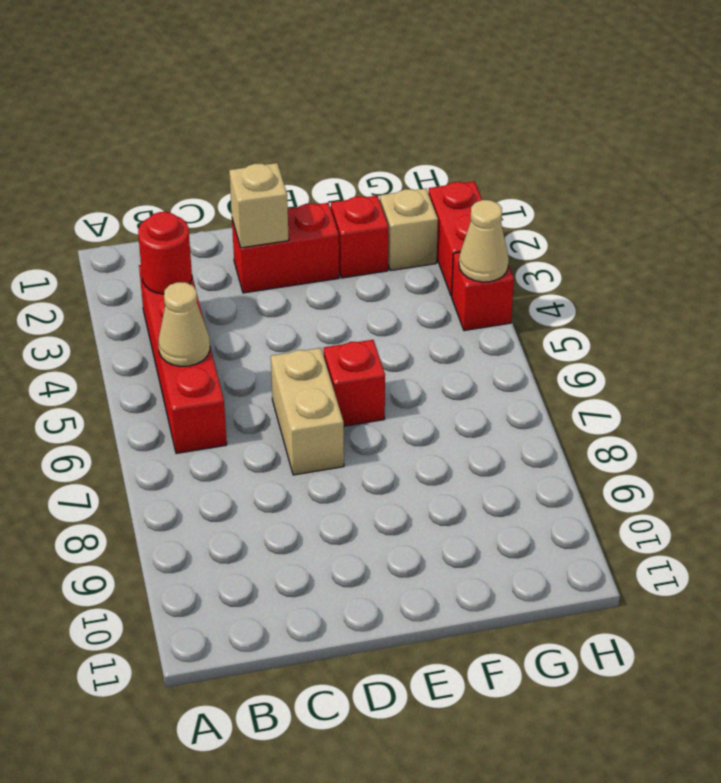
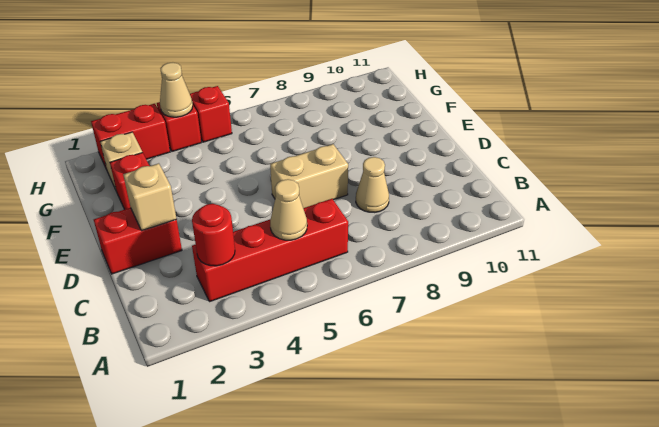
none -> tan 1x1 cone [356,157,389,212]
red 1x2 brick [232,203,339,293] -> red 1x2 brick turned to [94,208,182,274]
red 1x1 brick [324,340,385,426] -> red 1x1 brick moved to [190,86,232,142]

